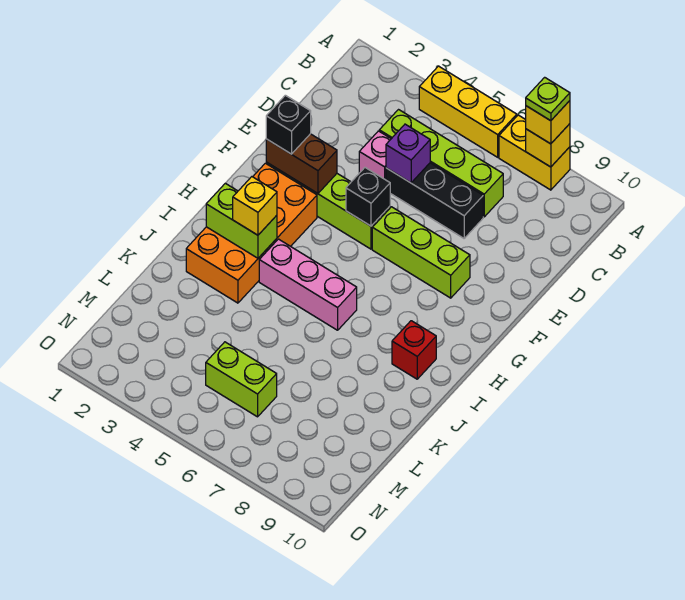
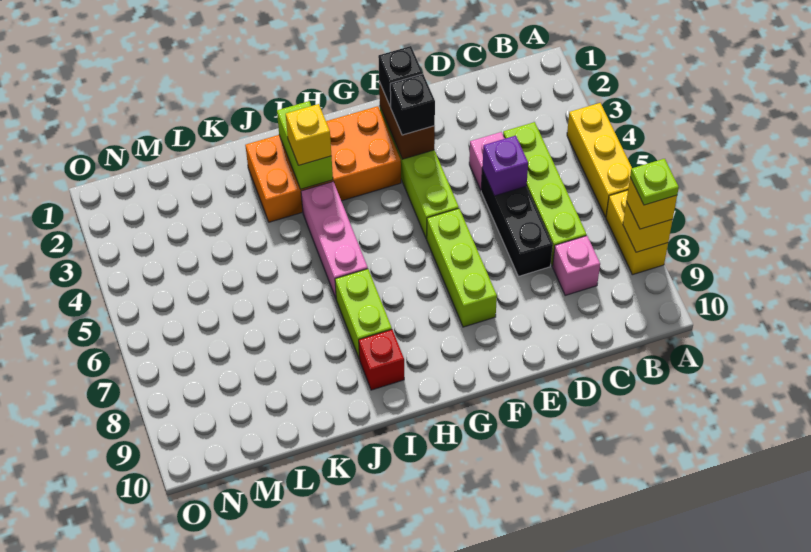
none -> pink 1x1 brick [553,236,600,296]
black 1x1 brick [346,168,390,226] -> black 1x1 brick moved to [390,74,435,135]
lime 1x2 brick [206,342,277,417] -> lime 1x2 brick moved to [335,269,392,359]

